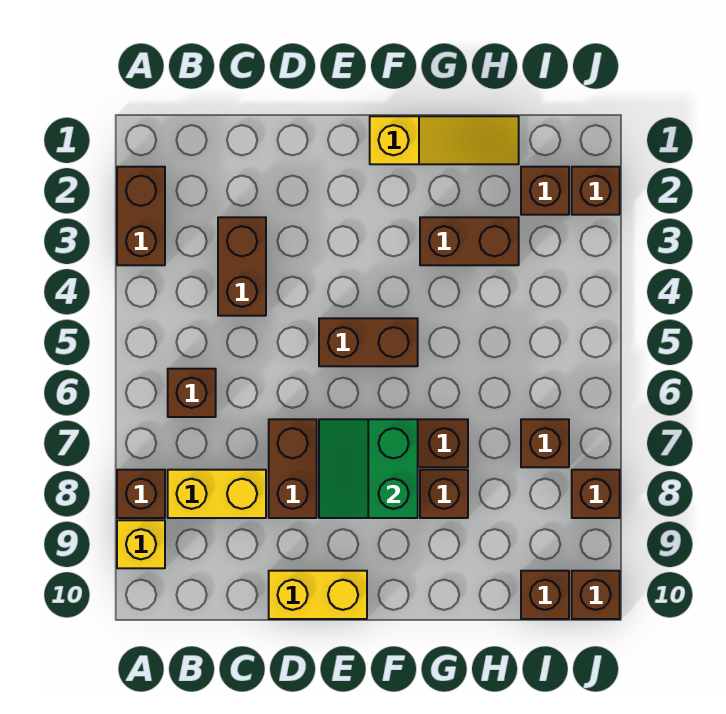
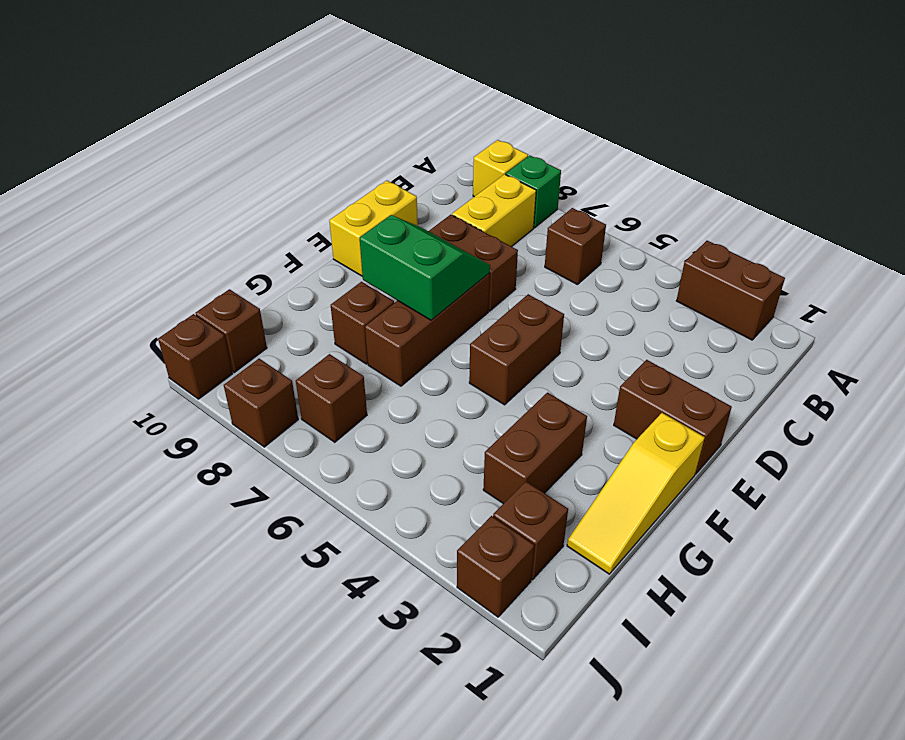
brown 1x1 brick [117,470,165,518] -> green 1x1 brick [506,155,561,228]
brown 1x2 brick [218,217,266,316] -> brown 1x2 brick moved to [614,360,732,474]

